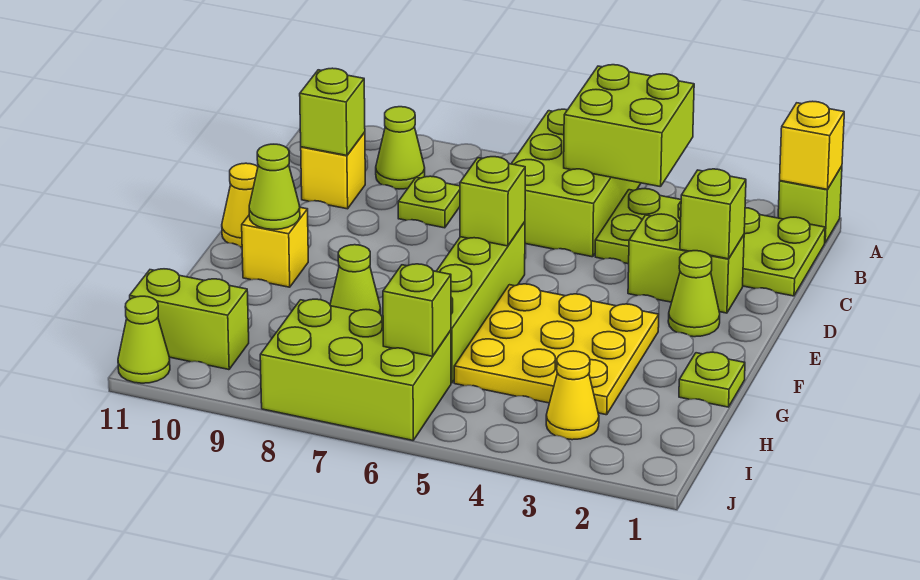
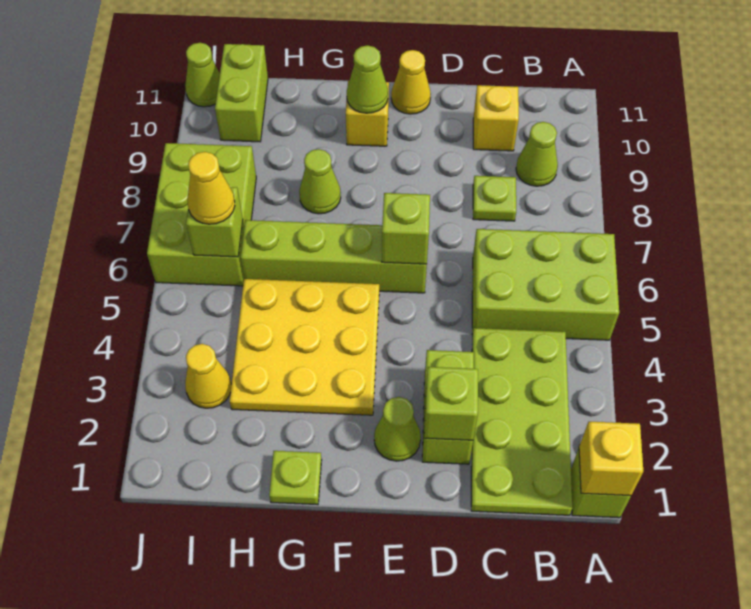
lime 2x2 brick [564,65,694,187] -> none
lime 1x1 brick [300,68,365,156] -> none
none -> yellow 1x1 cone [187,152,235,224]

